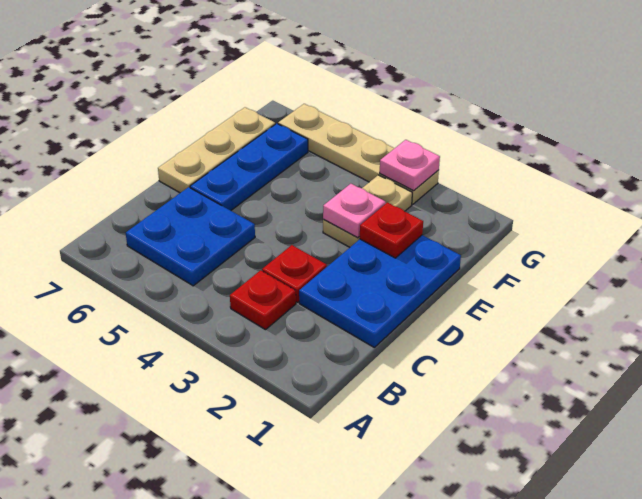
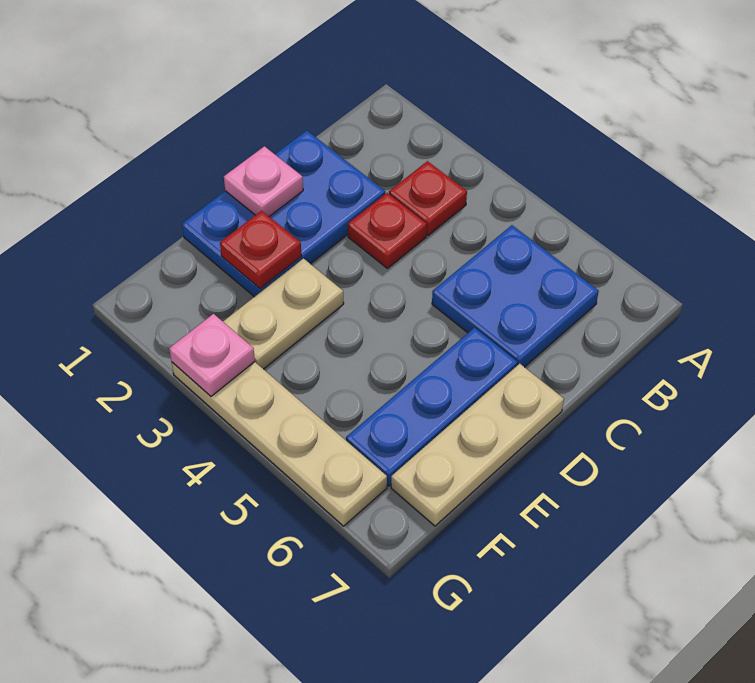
pink 1x1 plate [323,184,386,238] -> pink 1x1 plate moved to [224,146,303,216]

